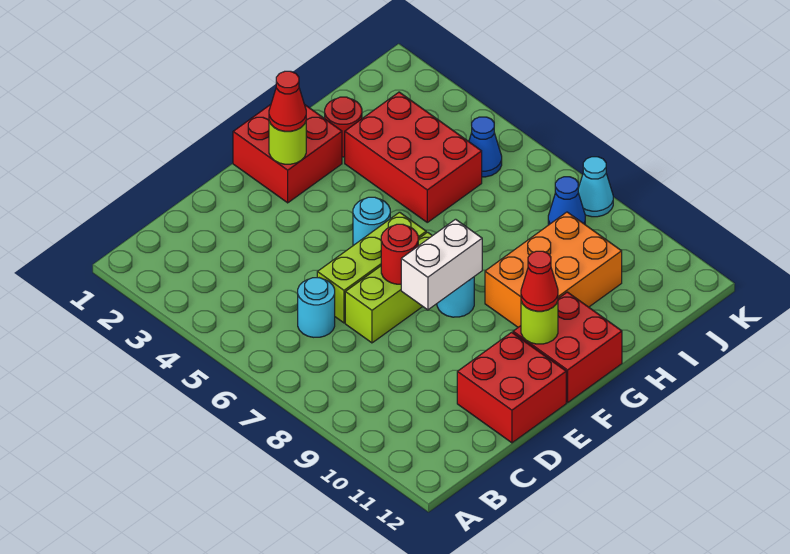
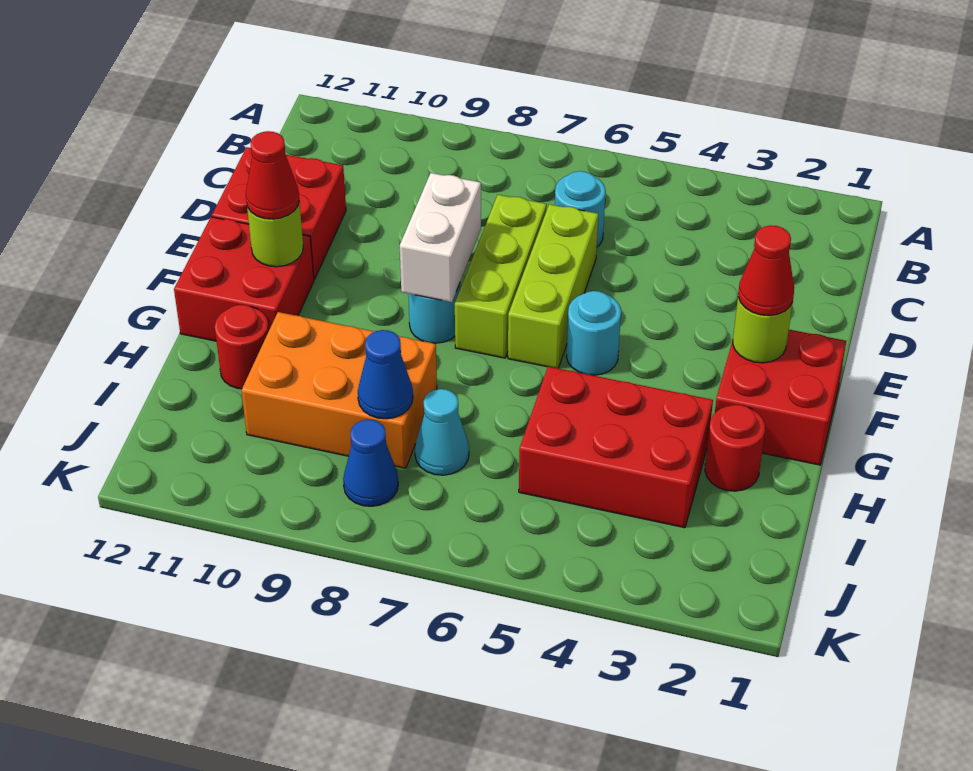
red 1x1 round brick [381,224,418,284] -> red 1x1 round brick moved to [215,305,269,389]
orange 2x3 brick [485,212,622,327] -> orange 2x3 brick turned to [241,312,437,468]
blue 1x1 cone [469,117,502,177] -> blue 1x1 cone moved to [358,330,413,419]
cyan 1x1 cone [578,157,613,217] -> cyan 1x1 cone moved to [415,389,469,475]

